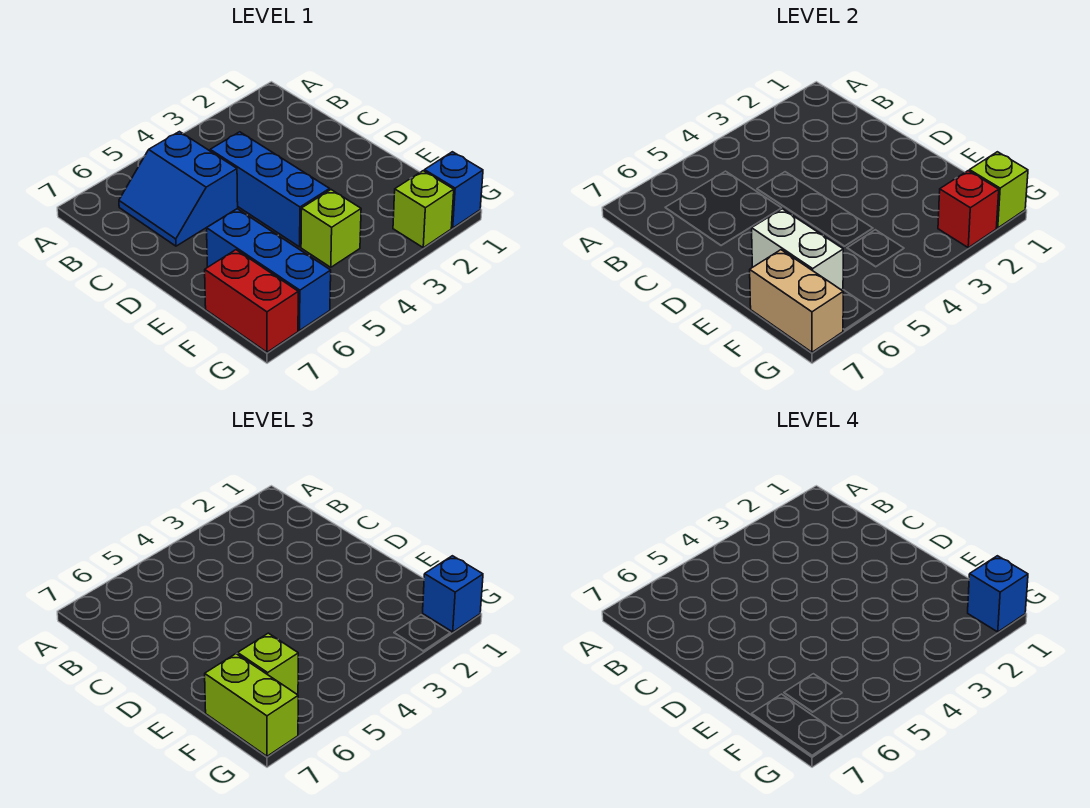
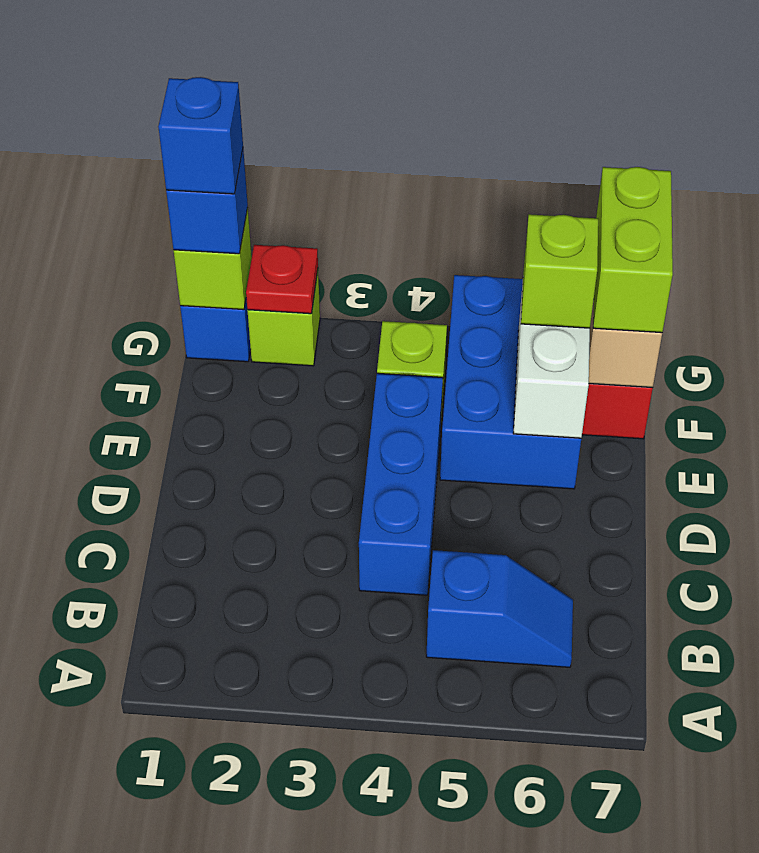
blue 2x2 slope [119,132,238,246] -> blue 1x2 slope [426,550,573,667]
blue 1x3 brick [207,209,331,330] -> blue 2x3 brick [440,275,581,489]
red 1x1 brick [938,171,999,248] -> red 1x1 plate [246,245,318,314]

